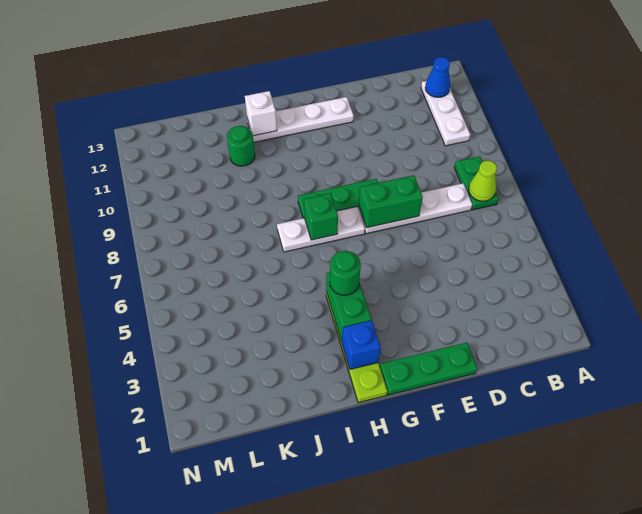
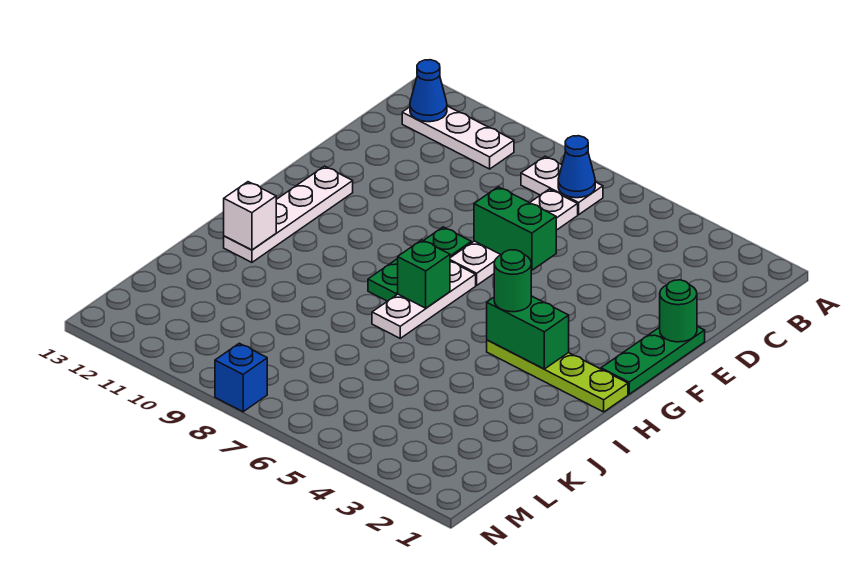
green 1x2 plate [454,156,499,210] -> white 1x2 plate [521,156,603,215]
lime 1x1 cone [469,161,497,201] -> blue 1x1 cone [558,136,595,198]
green 1x2 brick [359,175,423,228] -> green 1x2 brick turned to [474,187,556,270]
blue 1x1 brick [342,320,381,369] -> blue 1x1 brick moved to [215,343,267,412]
green 1x1 round brick [227,126,255,166] -> green 1x1 round brick moved to [660,280,697,342]

